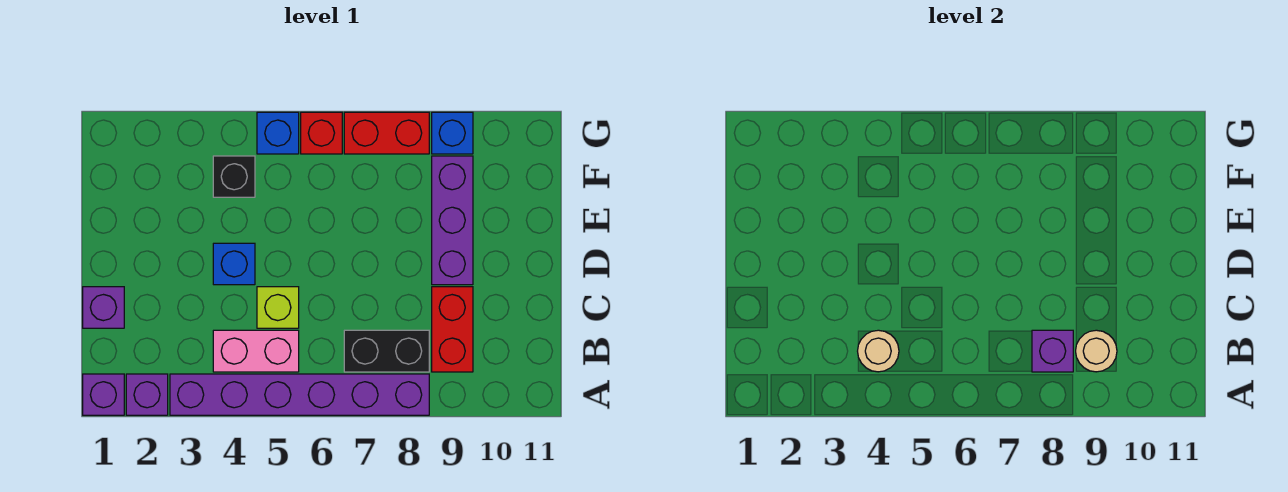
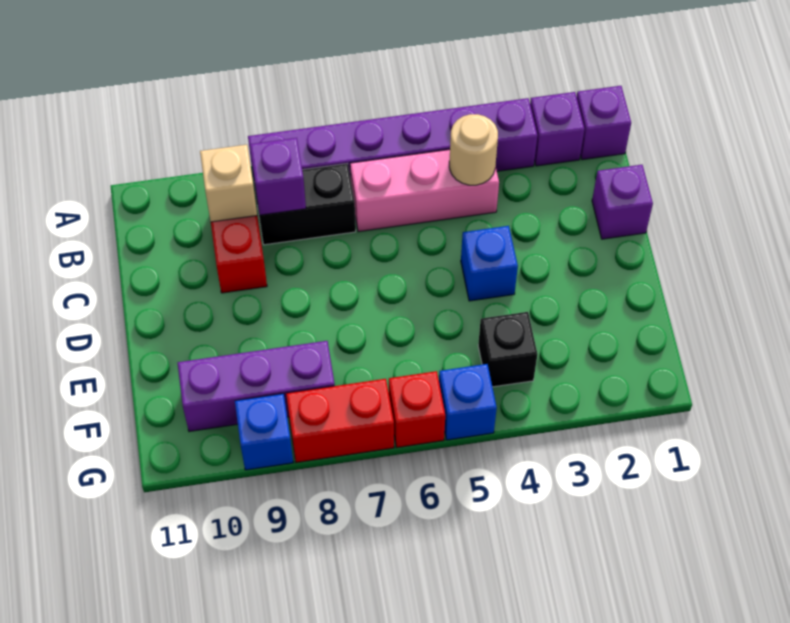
pink 1x2 brick [213,330,299,372] -> pink 1x3 brick [350,150,499,232]
tan 1x1 round brick [1076,330,1117,372] -> tan 1x1 brick [200,145,257,222]
lime 1x1 brick [257,287,299,328] -> none
purple 1x3 brick [432,156,473,285] -> purple 1x3 brick turned to [178,341,335,432]

